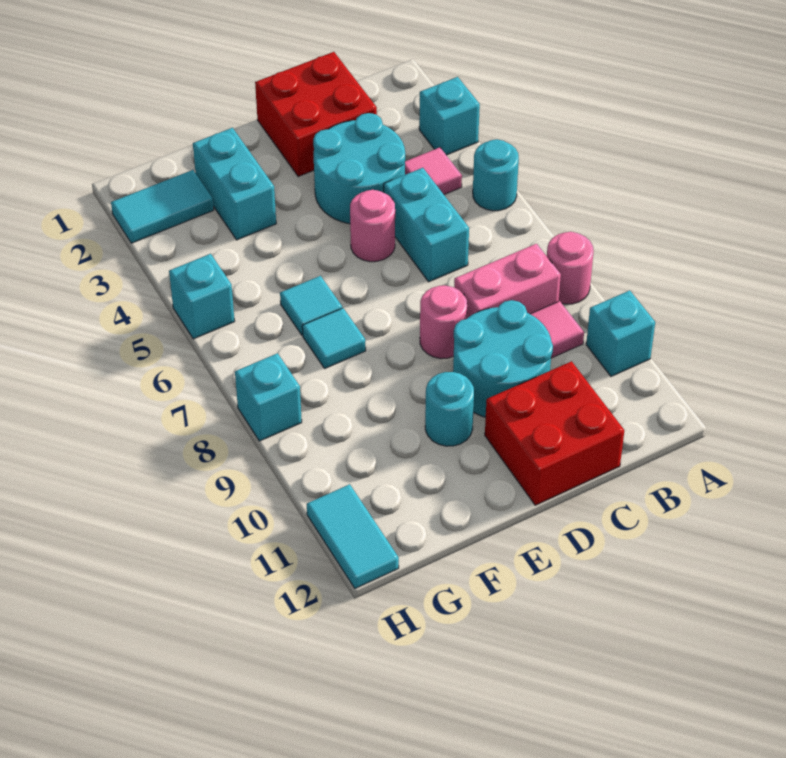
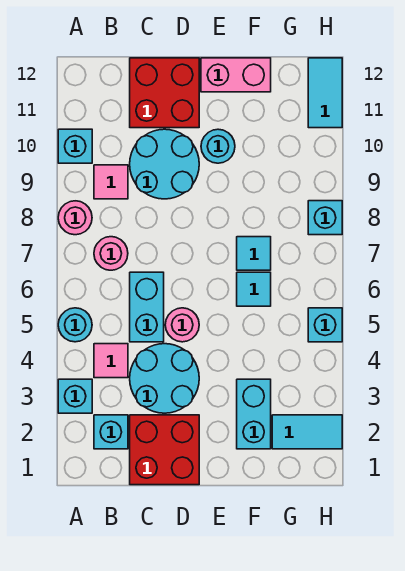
none -> cyan 1x1 brick [94,415,128,449]
pink 1x2 brick [454,244,561,318] -> pink 1x2 brick moved to [201,58,271,92]
pink 1x1 round brick [420,285,467,359] -> pink 1x1 round brick moved to [94,237,128,270]

